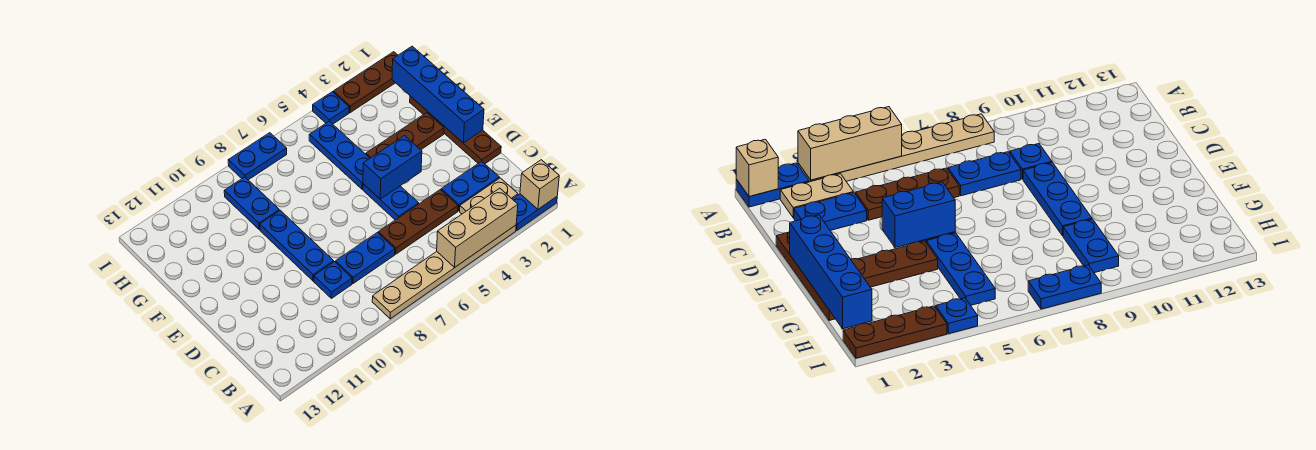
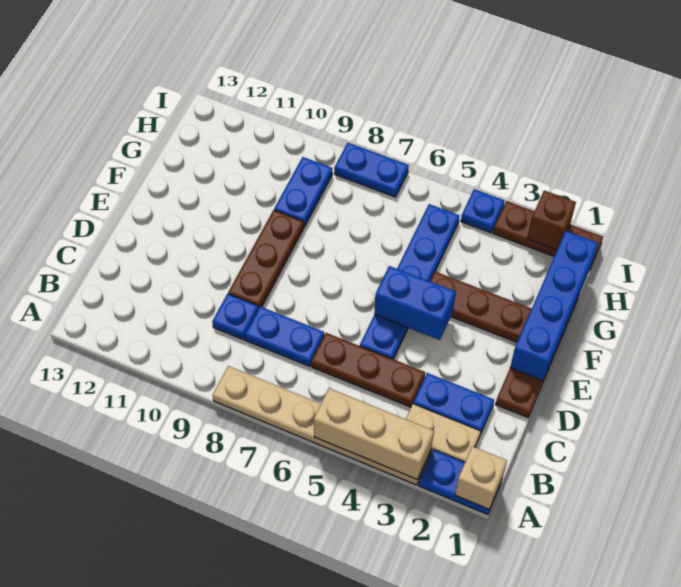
blue 1x3 plate [260,210,334,281] -> brown 1x3 plate [228,210,304,307]
none -> brown 1x1 brick [527,190,576,250]

